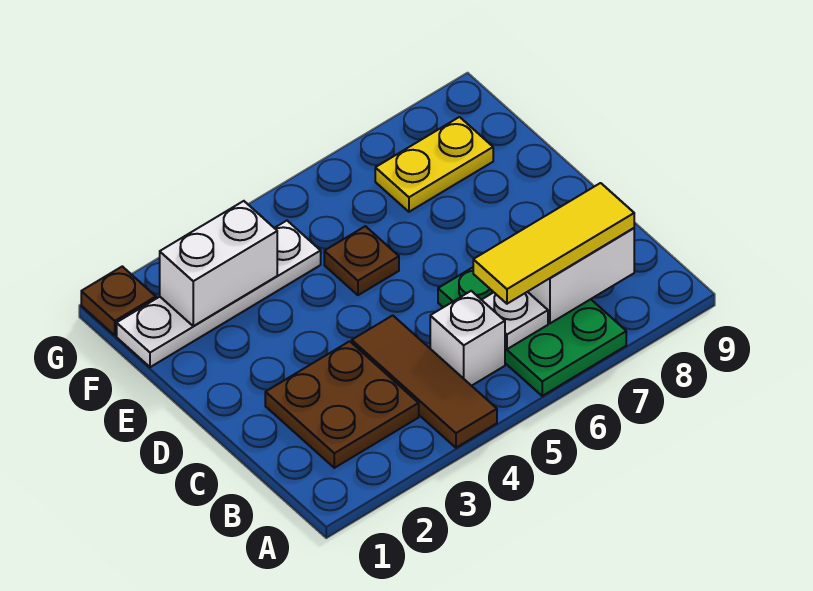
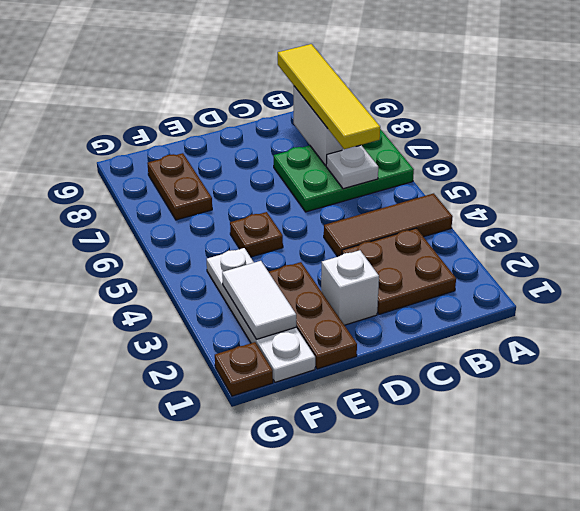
white 1x1 brick [430,291,505,386] -> white 1x1 brick moved to [321,250,379,325]
yellow 1x3 tile [473,183,634,304] -> yellow 1x4 tile [278,44,380,149]
none -> brown 1x3 plate [269,262,357,369]
white 1x2 brick [160,201,277,326] -> white 1x2 tile [222,261,296,339]
yellow 1x2 plate [375,117,493,212] -> brown 1x2 plate [147,153,212,220]

